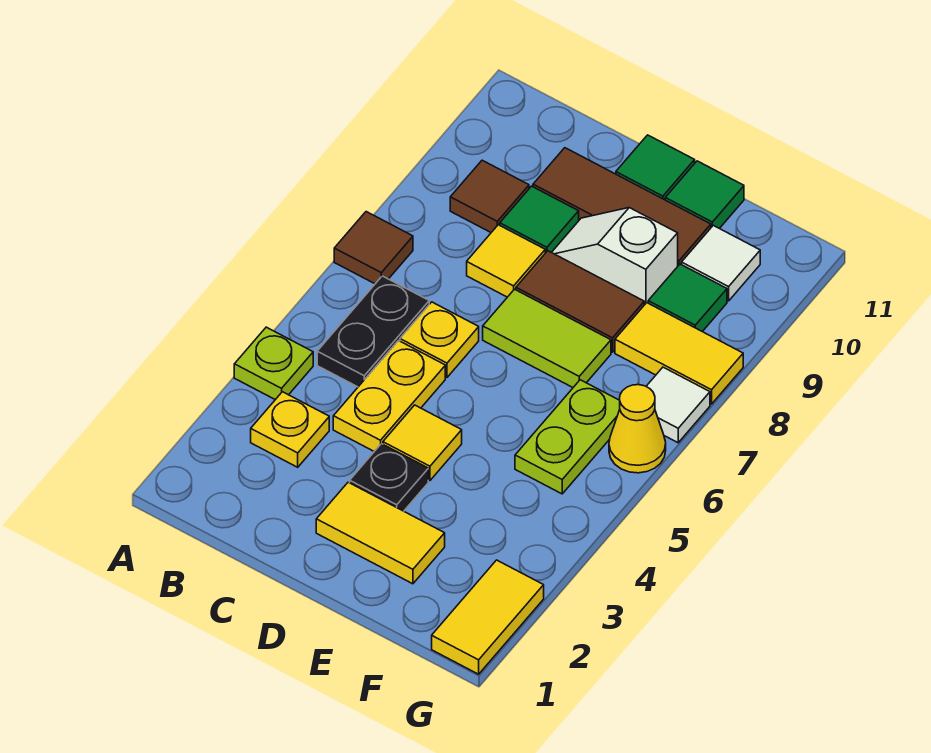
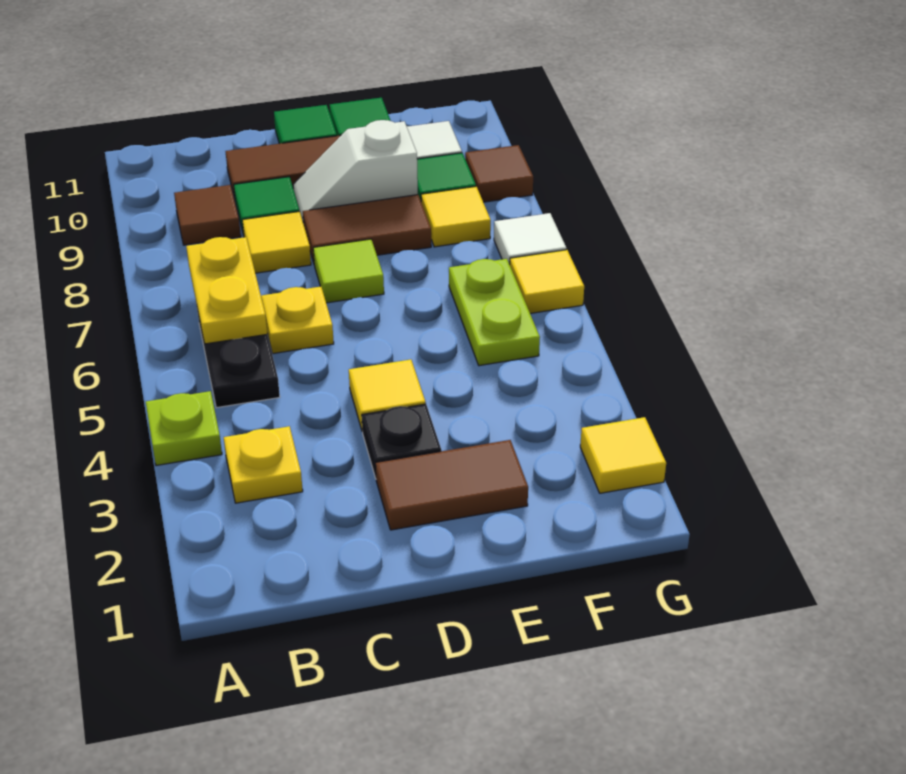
brown 1x1 tile [334,212,413,284] -> brown 1x1 tile moved to [465,145,533,202]
yellow 1x2 plate [333,341,445,451] -> yellow 1x2 plate moved to [186,237,267,344]
yellow 1x2 tile [316,482,445,584] -> brown 1x2 tile [376,440,528,530]
lime 1x2 tile [483,289,611,387] -> lime 1x1 tile [313,239,384,303]
yellow 1x2 tile [615,303,743,404] -> yellow 1x1 tile [421,187,491,247]
yellow 1x2 tile [432,560,544,674] -> yellow 1x1 tile [580,417,666,493]
yellow 1x1 cone [609,385,666,473] -> yellow 1x1 tile [510,250,584,314]

